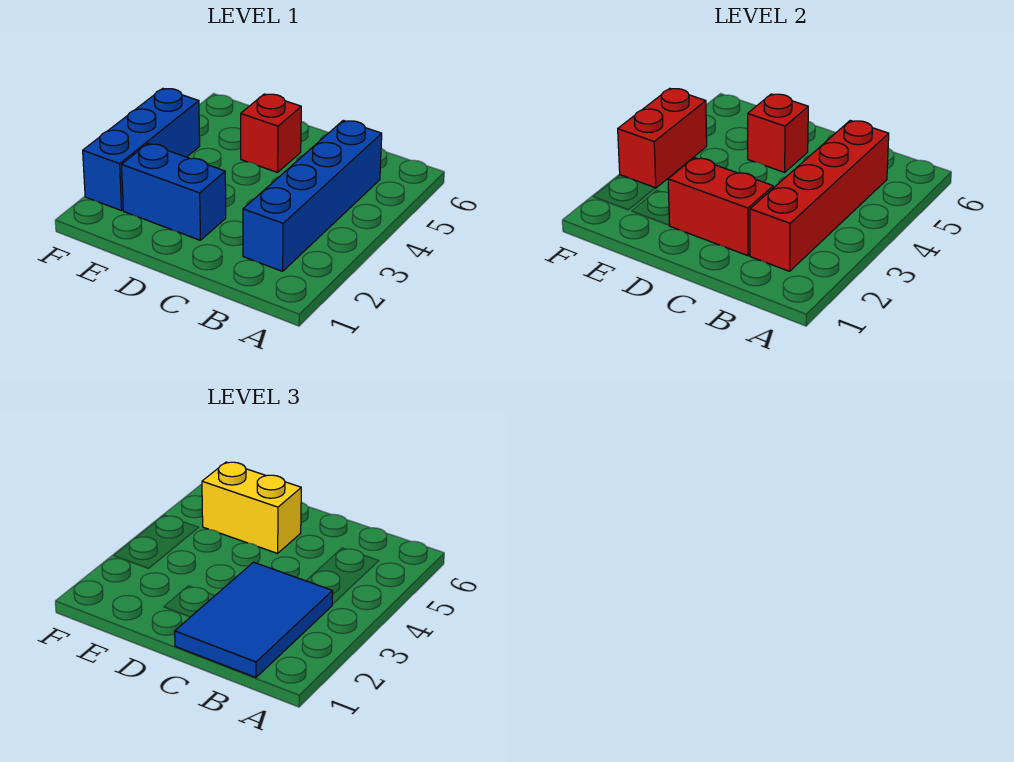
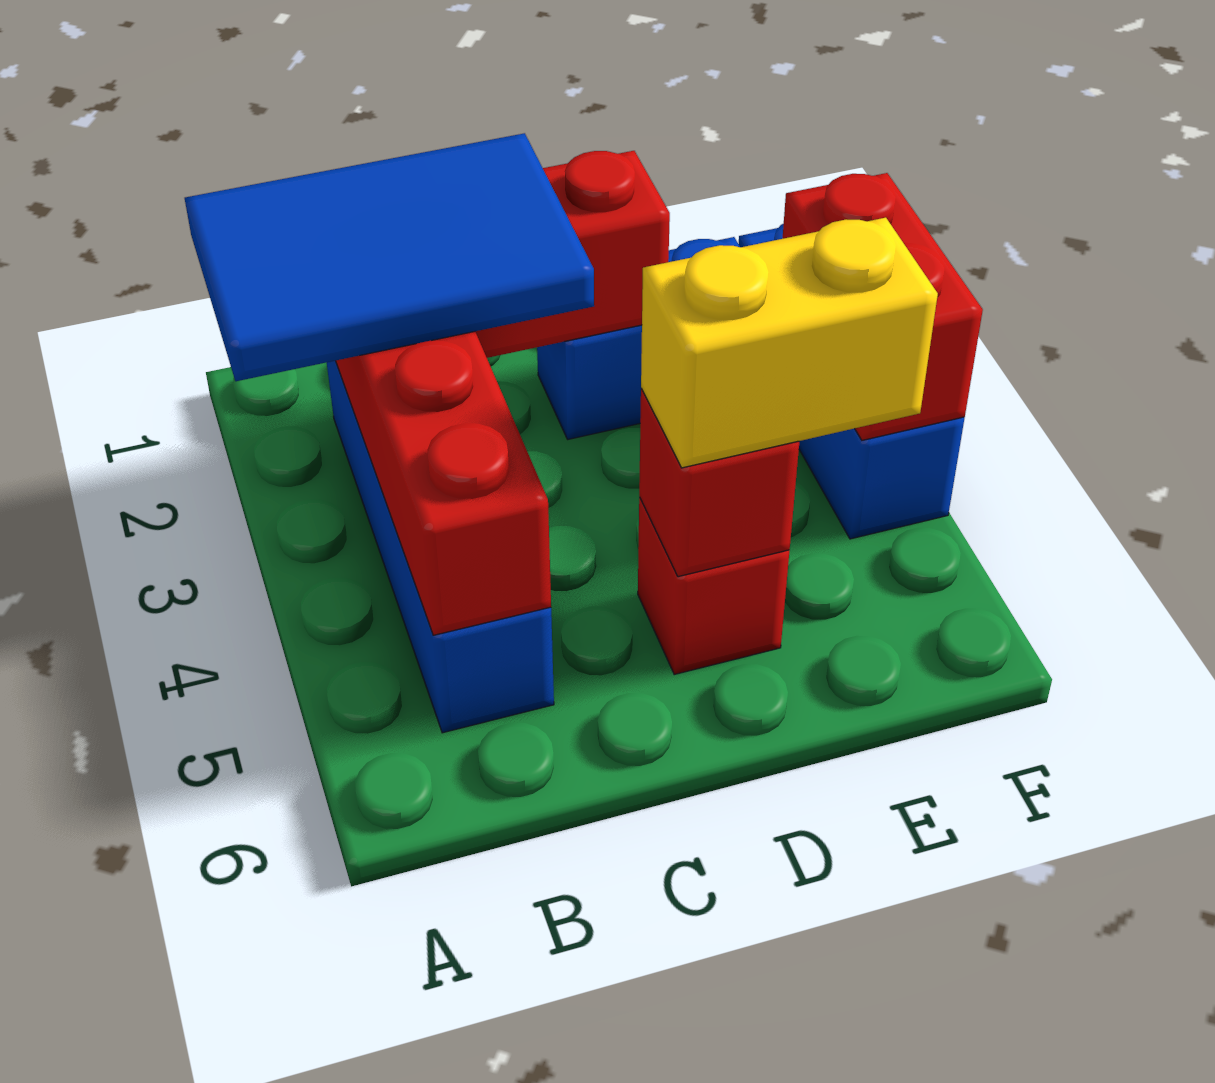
blue 2x3 tile [175,562,333,677] -> blue 2x3 tile turned to [185,133,594,381]

